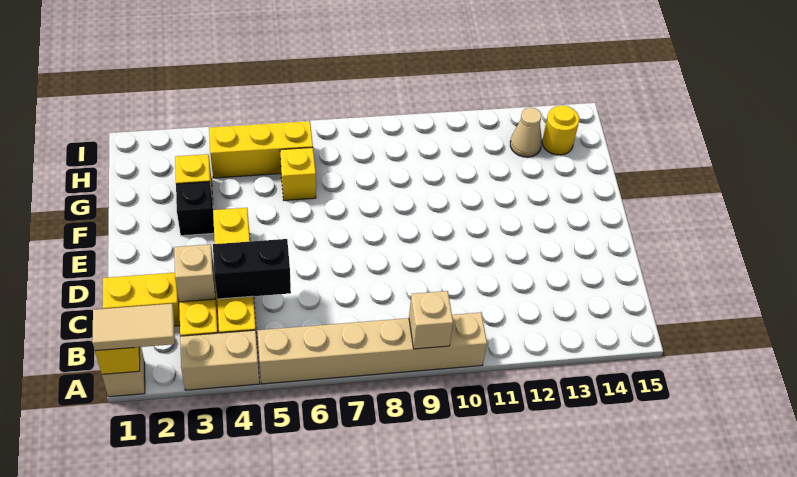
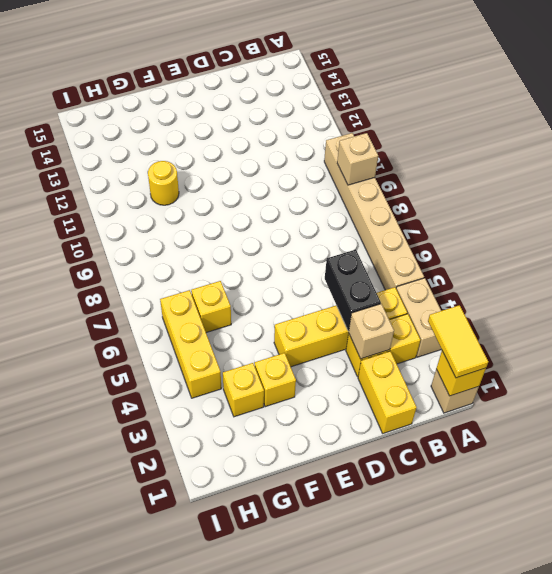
tan 1x2 tile [92,304,175,351] -> yellow 1x2 tile [428,305,488,378]
black 1x1 brick [176,182,214,236] -> yellow 1x1 brick [255,353,296,407]
tan 1x1 cone [510,108,542,157] -> none
yellow 1x1 round brick [542,105,579,155] -> yellow 1x1 round brick moved to [148,161,179,205]

